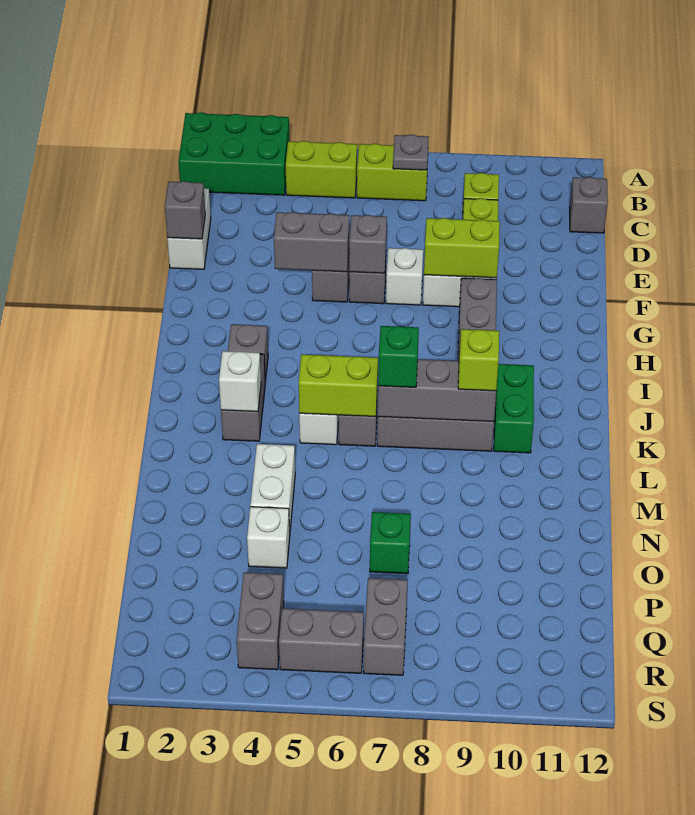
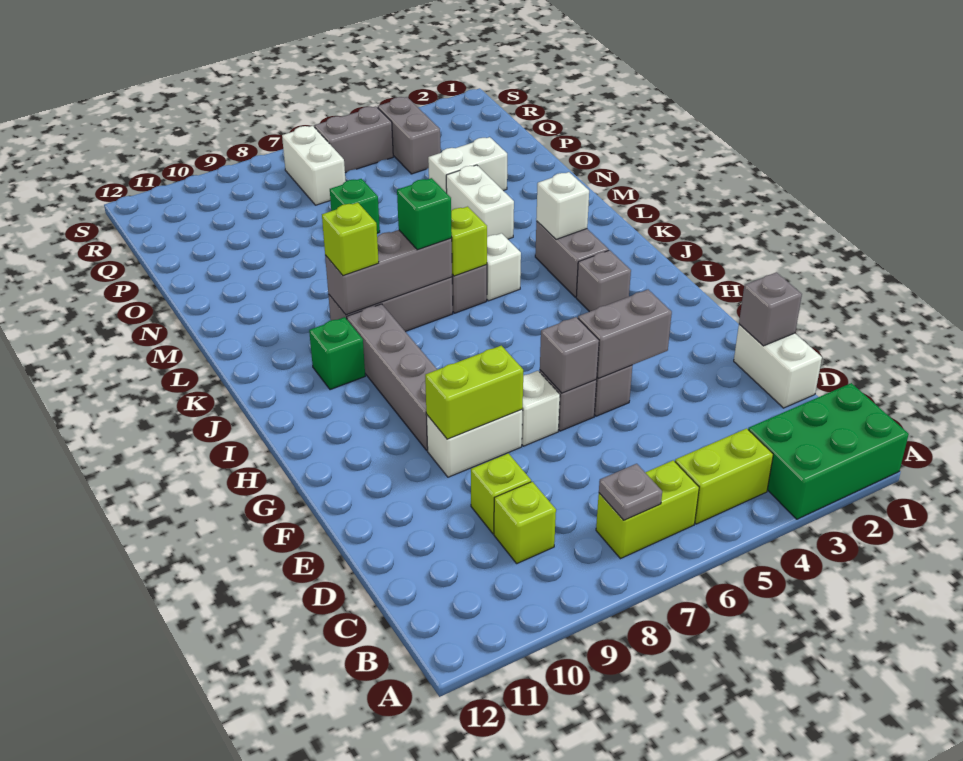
grey 1x1 brick [570,177,608,233] -> none
green 1x2 brick [494,364,534,453] -> green 1x1 brick [309,317,365,390]
lime 1x2 brick [298,354,378,417] -> lime 1x1 brick [451,207,487,276]
white 1x1 brick [247,507,290,568] -> white 1x2 brick [428,137,507,193]
grey 1x2 brick [364,578,407,675] -> white 1x2 brick [282,126,346,205]

